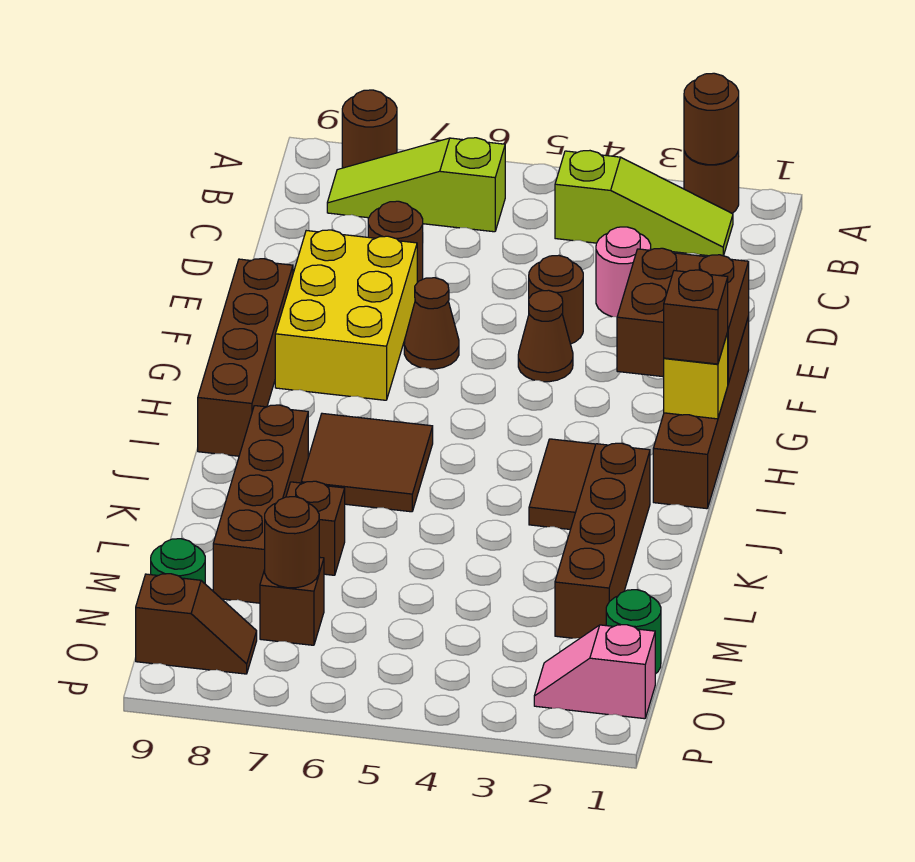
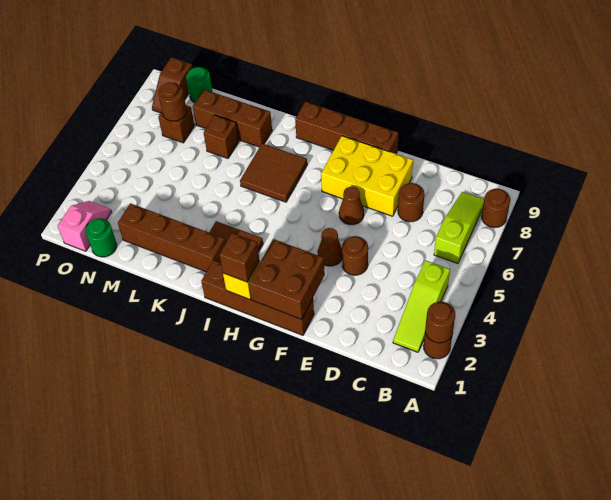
pink 1x1 round brick [596,227,651,317] -> none
brown 1x4 brick [213,405,308,603] -> brown 1x3 brick [193,90,272,147]

